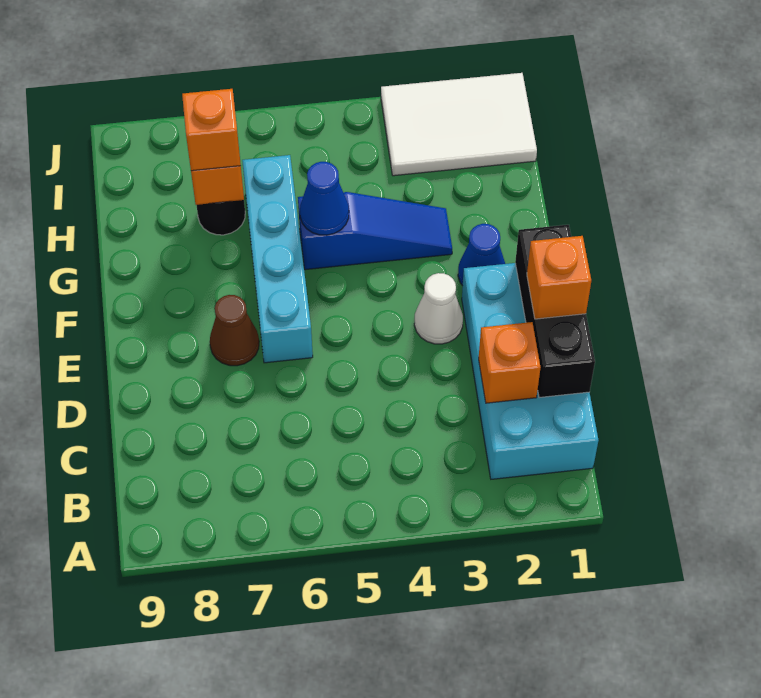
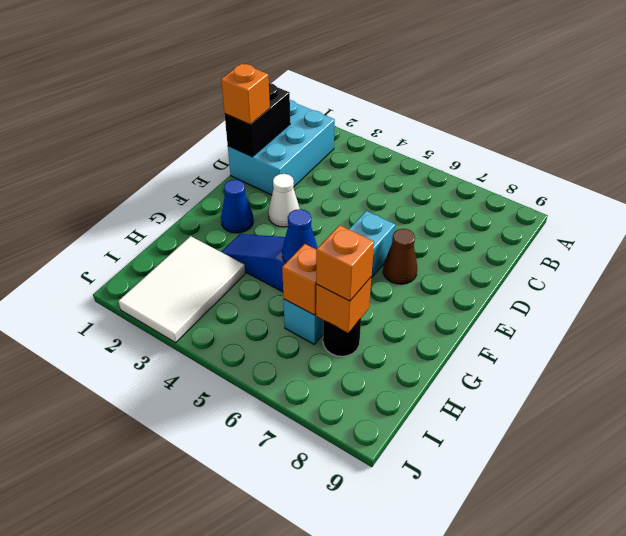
cyan 2x4 brick [462,263,598,479] -> cyan 2x3 brick [228,100,335,195]
black 1x3 brick [515,225,595,398] -> black 1x2 brick [225,83,290,157]
orange 1x1 brick [479,322,541,403] -> orange 1x1 brick moved to [282,244,316,315]
white 2x3 tile [381,73,537,176] -> white 2x3 tile turned to [118,236,245,343]

